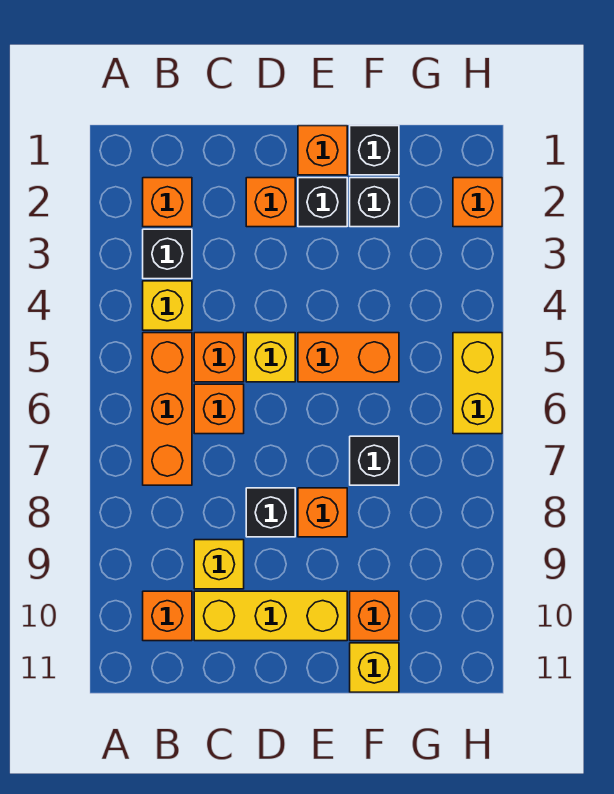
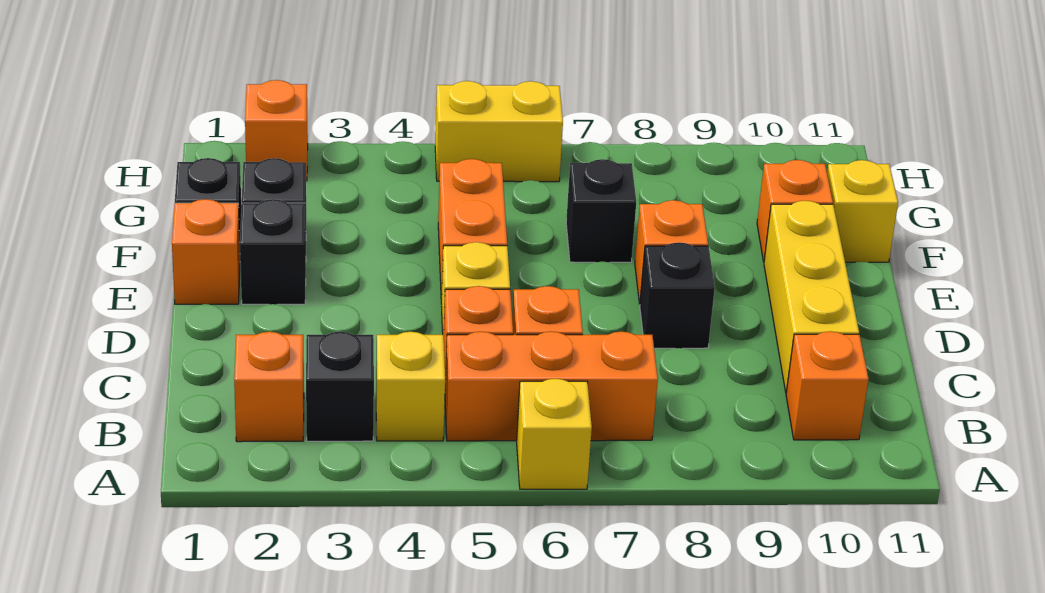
yellow 1x1 brick [194,540,244,589] -> yellow 1x1 brick moved to [517,379,592,489]
orange 1x1 brick [246,178,295,227] -> none

